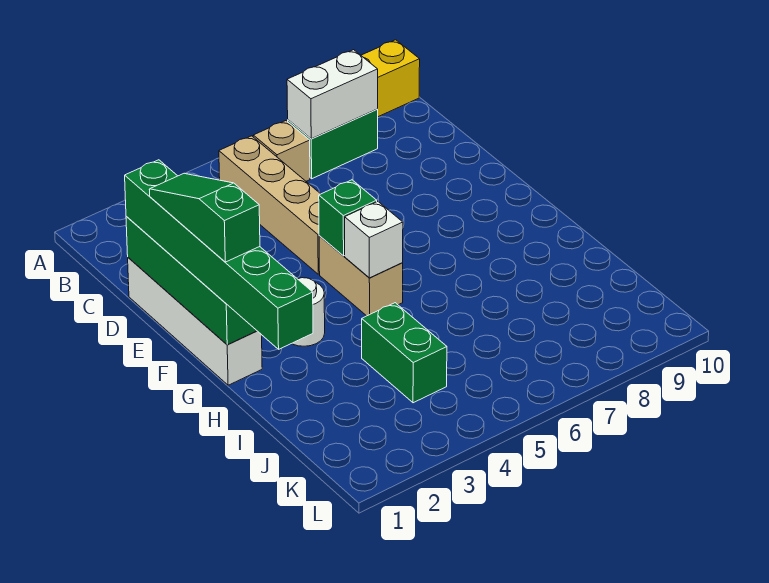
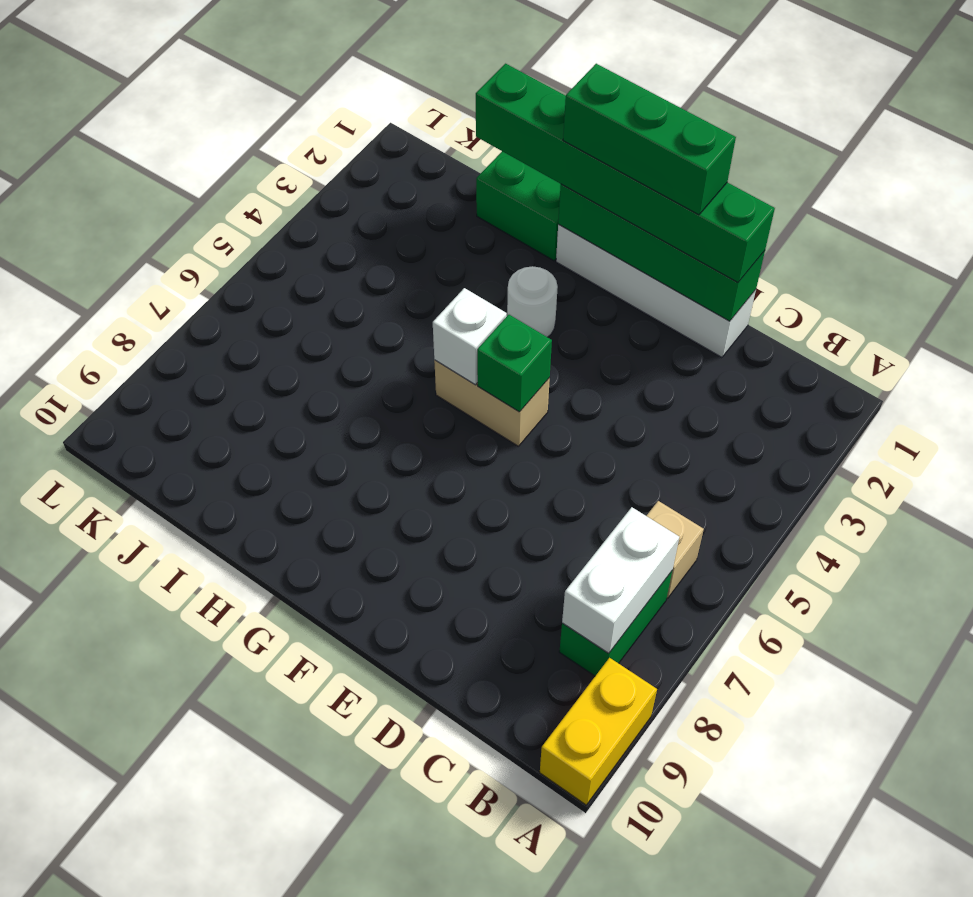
tan 1x4 brick [219,136,320,274] -> none
green 1x3 slope [149,173,260,262] -> green 1x3 brick [563,64,736,215]
green 1x2 brick [362,303,447,403] -> green 1x2 brick moved to [476,151,561,261]

